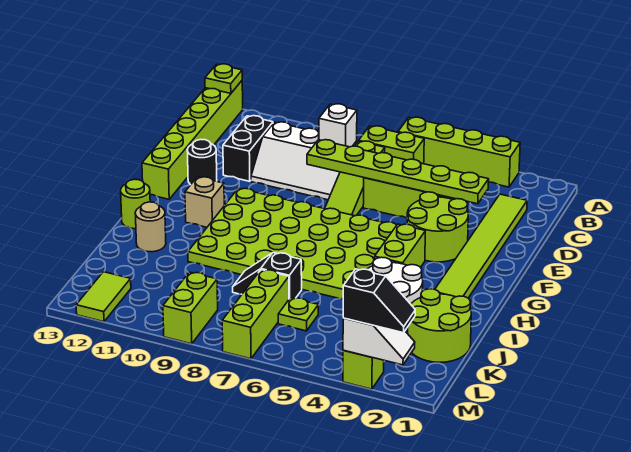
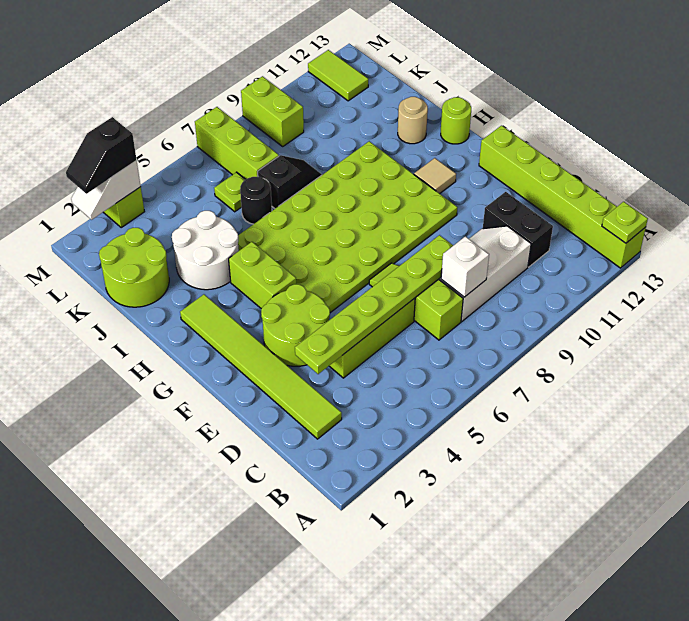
lime 1x4 brick [398,117,520,187] -> none
lime 1x2 brick [359,126,424,164] -> none
black 1x1 round brick [187,140,217,185] -> black 1x1 round brick moved to [240,177,272,224]
tan 1x1 brick [185,177,224,227] -> tan 1x1 tile [414,158,456,194]

